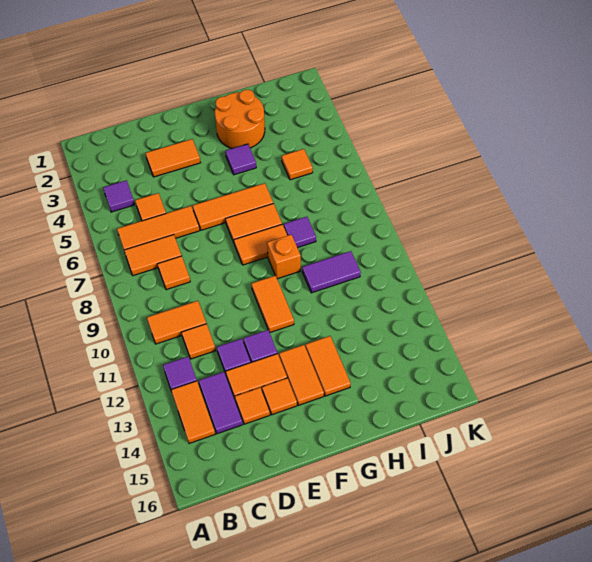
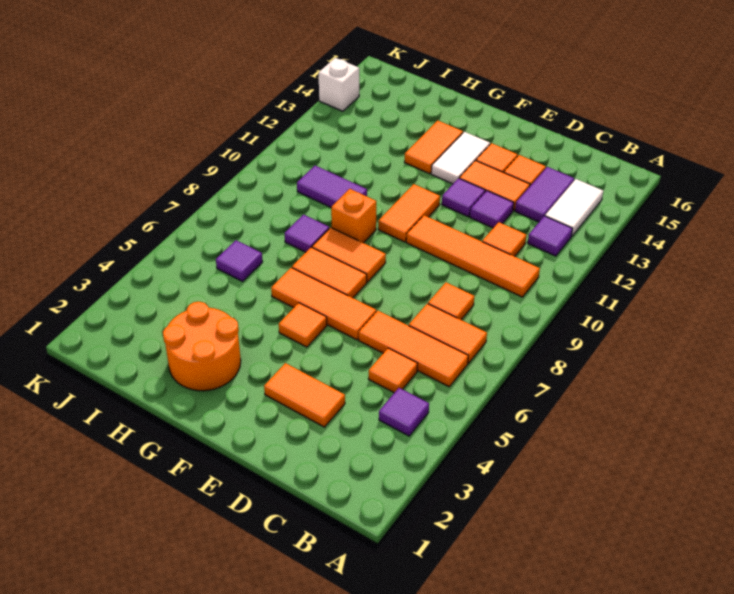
orange 1x2 tile [147,301,206,344] -> orange 1x4 tile [406,215,540,297]
orange 1x2 tile [171,381,215,443] -> white 1x2 tile [545,179,603,237]
orange 1x2 tile [279,345,324,405] -> white 1x2 tile [431,132,490,184]
purple 1x1 tile [226,144,256,175] -> purple 1x1 tile moved to [216,240,262,281]
orange 1x1 tile [282,149,313,180] -> orange 1x1 tile moved to [279,303,327,347]
none -> white 1x1 brick [319,58,359,111]

